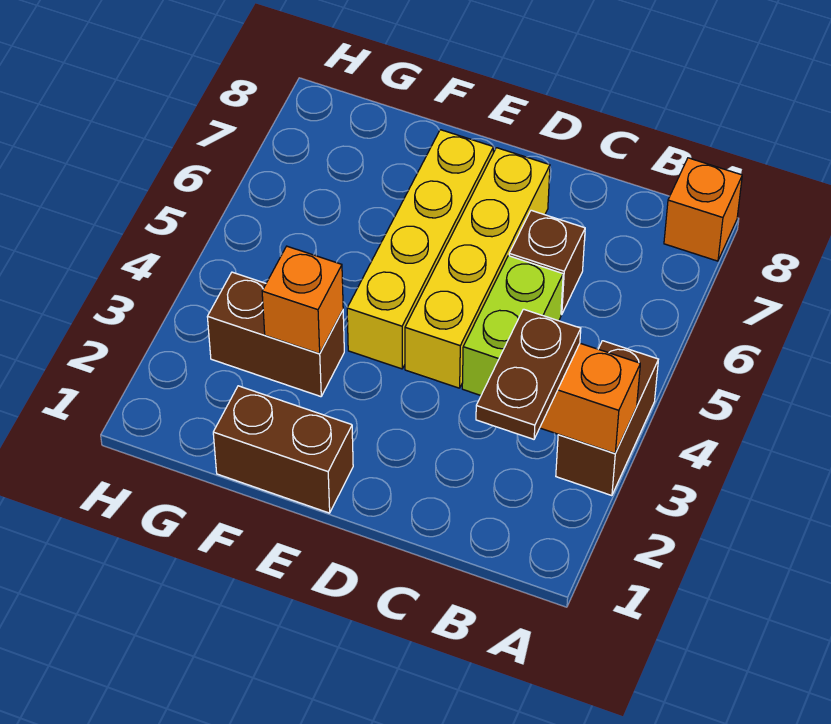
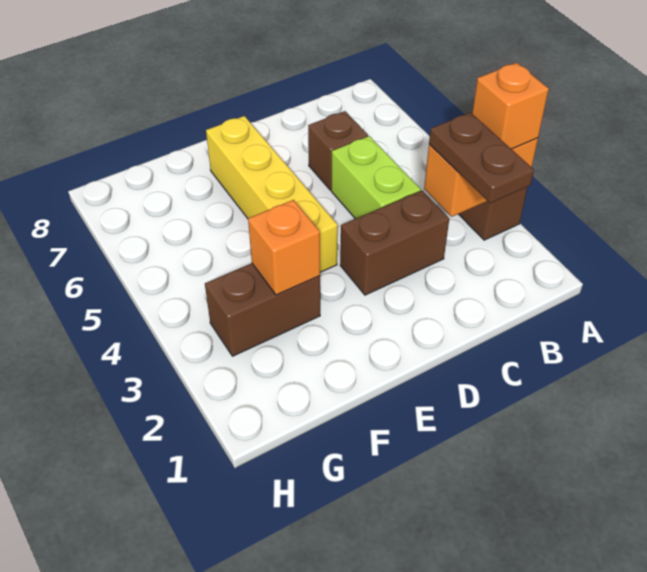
orange 1x1 brick [664,158,742,261] -> orange 1x1 brick moved to [472,63,549,149]
yellow 1x4 brick [405,148,550,388] -> none
brown 1x2 brick [213,386,353,513] -> brown 1x2 brick moved to [340,191,449,295]

